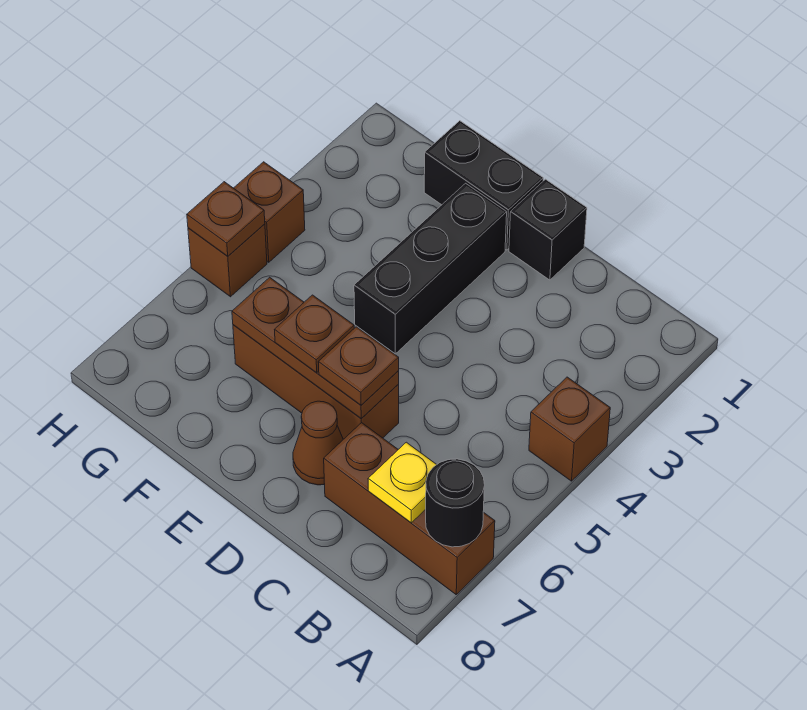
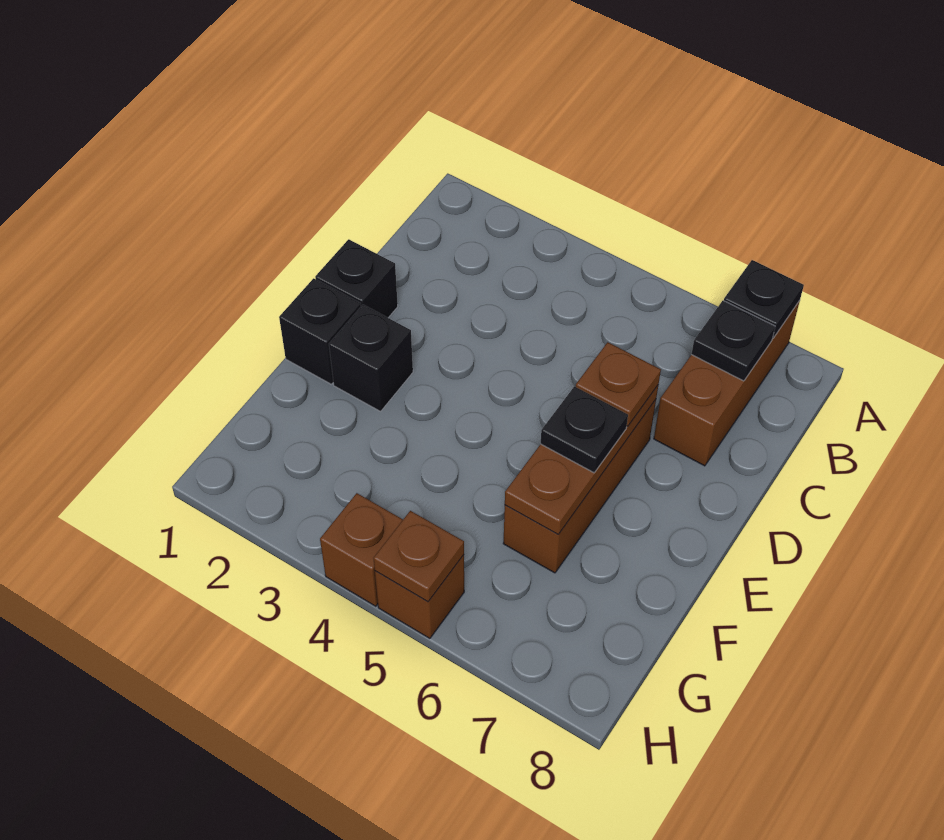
brown 1x1 brick [529,377,610,481] -> none
black 1x1 round brick [426,459,484,547] -> black 1x1 plate [724,260,804,338]
yellow 1x1 plate [368,442,437,523] -> black 1x1 plate [691,301,775,381]
brown 1x1 cone [293,401,343,485] -> none
black 1x2 brick [424,121,543,250] -> black 1x1 brick [279,278,361,384]
black 1x3 brick [354,183,507,354] -> black 1x1 brick [329,305,413,411]
brown 1x1 plate [275,295,354,373] -> black 1x1 plate [541,386,628,473]

